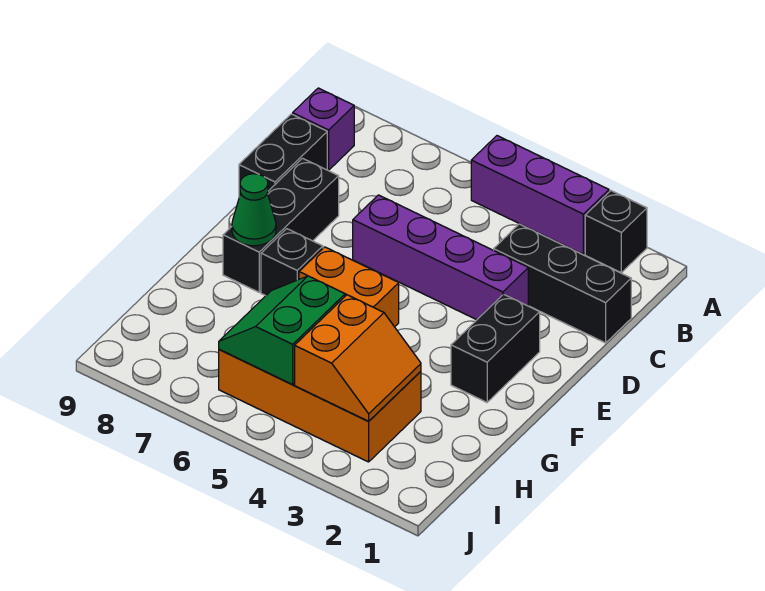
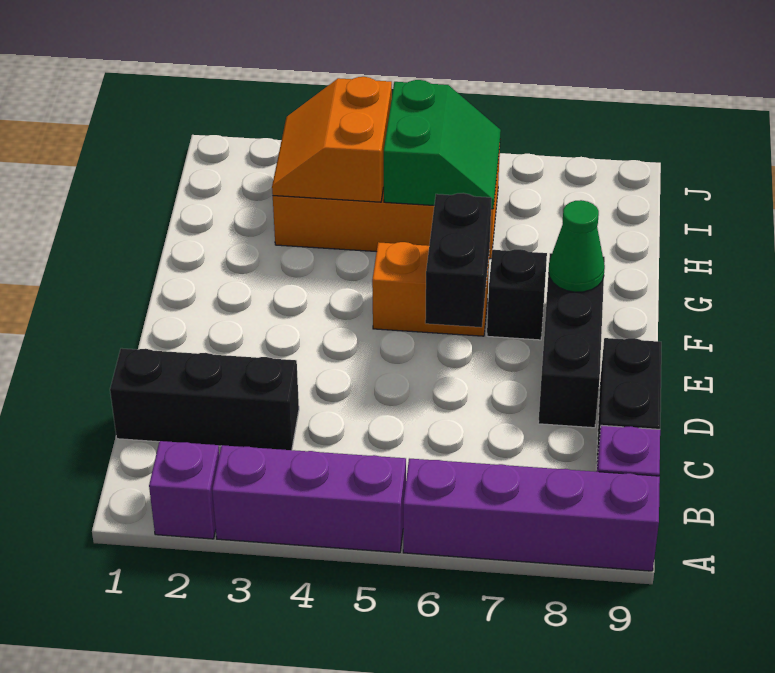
black 1x1 brick [585,191,647,273] -> purple 1x1 brick [149,441,219,539]
purple 1x4 brick [353,195,528,320] -> purple 1x4 brick moved to [403,459,660,571]
black 1x2 brick [451,294,540,402] -> black 1x2 brick moved to [425,193,492,327]

